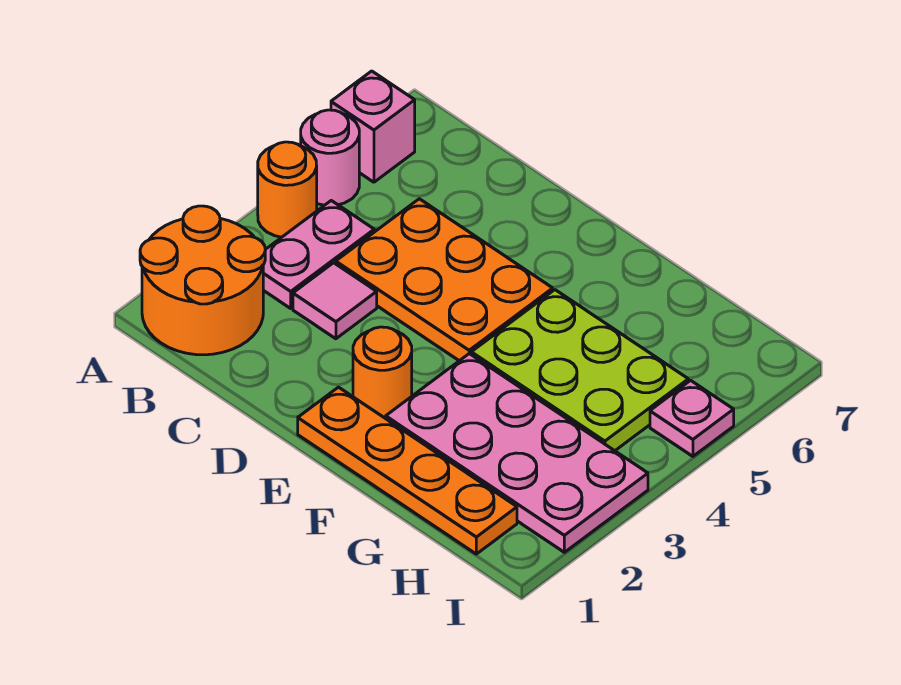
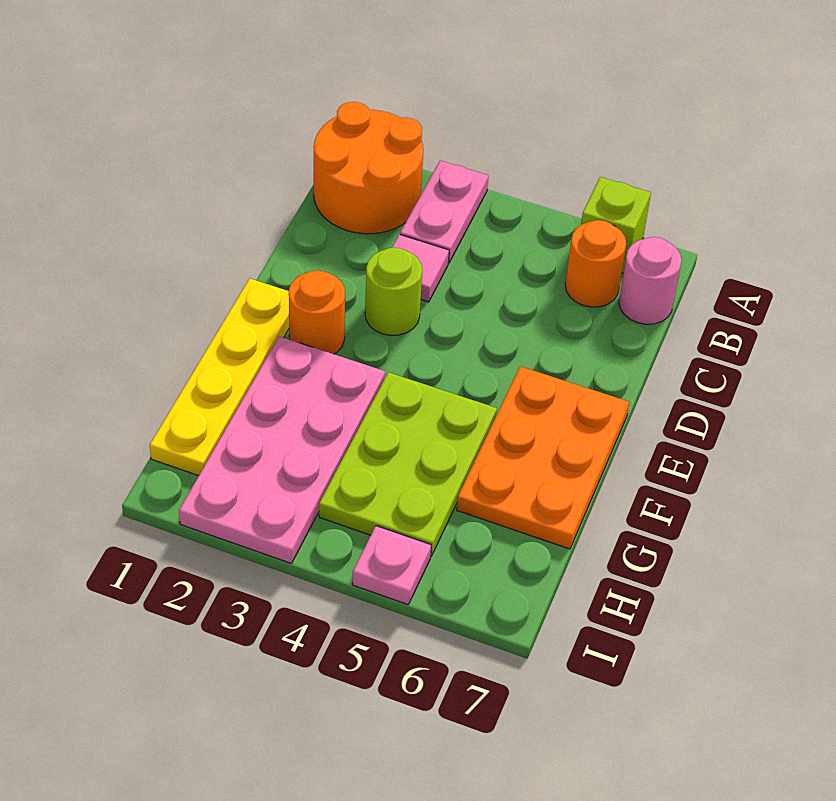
orange 1x1 round brick [258,142,317,237] -> orange 1x1 round brick moved to [565,220,626,307]
pink 1x1 round brick [301,110,359,205] -> pink 1x1 round brick moved to [619,237,682,324]
pink 1x1 brick [331,71,415,182] -> lime 1x1 brick [581,177,651,273]
pink 1x2 plate [263,201,374,308] -> pink 1x2 plate turned to [400,161,489,263]
orange 2x3 plate [336,199,553,361] -> orange 2x3 plate moved to [457,366,629,549]
none -> lime 1x1 round brick [365,248,422,336]
orange 1x4 plate [298,387,517,554] -> yellow 1x4 plate [150,279,289,476]

